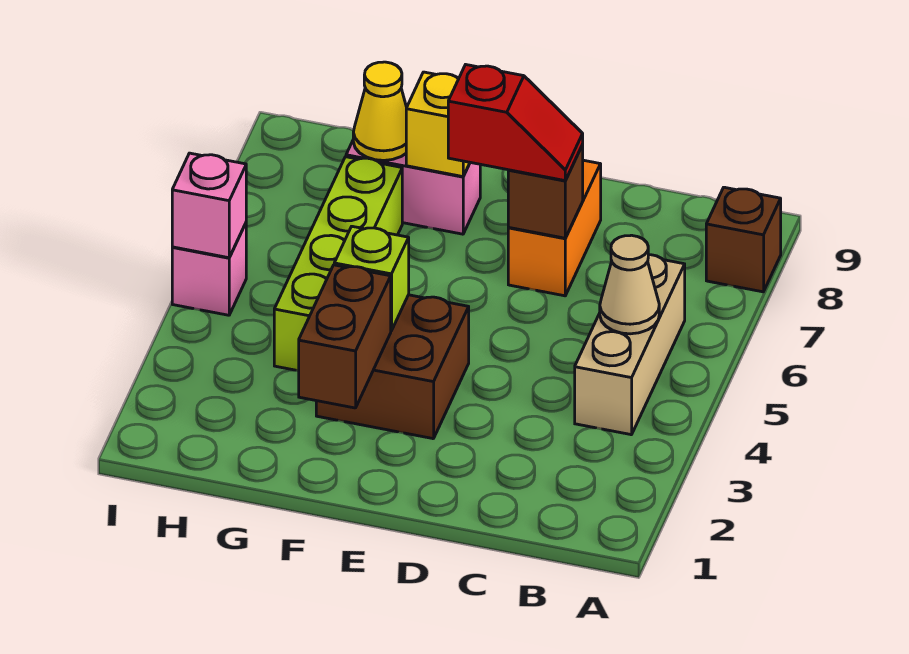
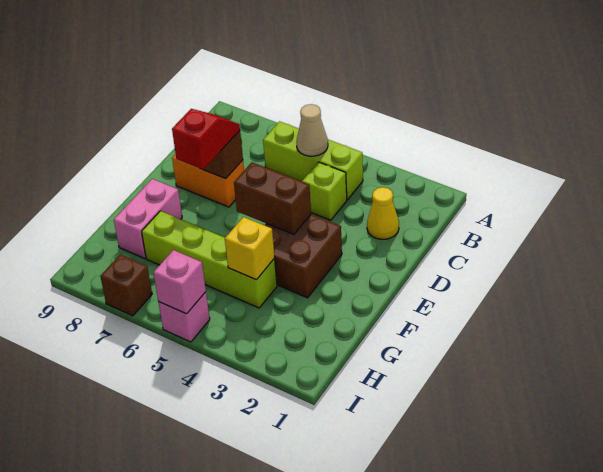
brown 1x1 brick [706,187,781,292] -> brown 1x1 brick moved to [100,254,152,316]
tan 1x3 brick [575,255,685,435] -> lime 1x3 brick [263,121,363,200]
brown 1x2 brick [299,265,391,408] -> brown 1x2 brick moved to [234,162,311,234]
lime 1x1 brick [334,226,409,331] -> lime 1x1 brick moved to [302,162,347,220]
yellow 1x1 brick [406,72,470,177] -> yellow 1x1 brick moved to [225,217,275,280]
yellow 1x1 cone [353,62,407,160] -> yellow 1x1 cone moved to [367,187,399,239]

